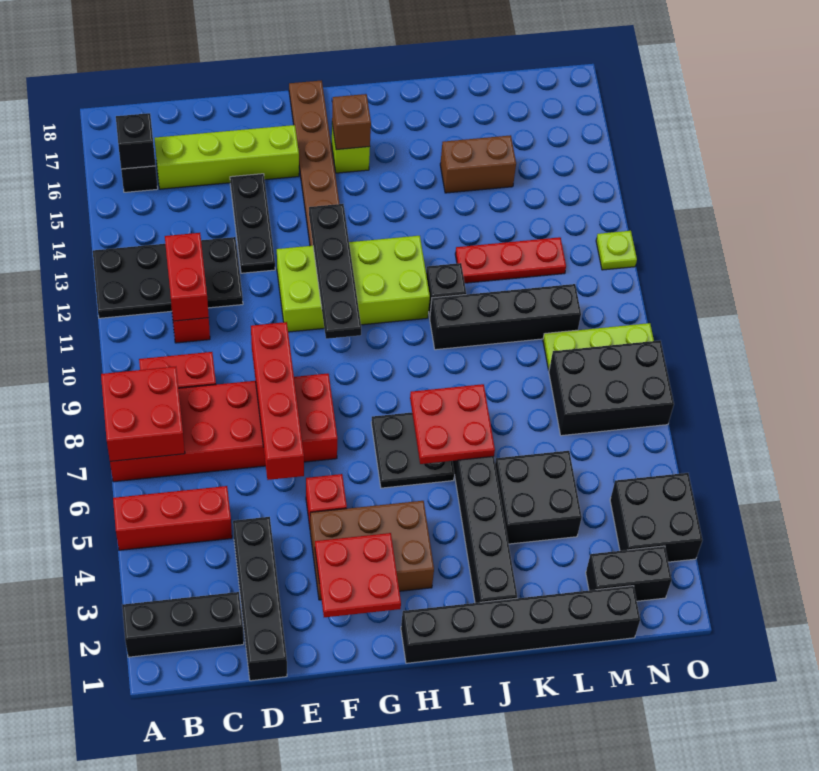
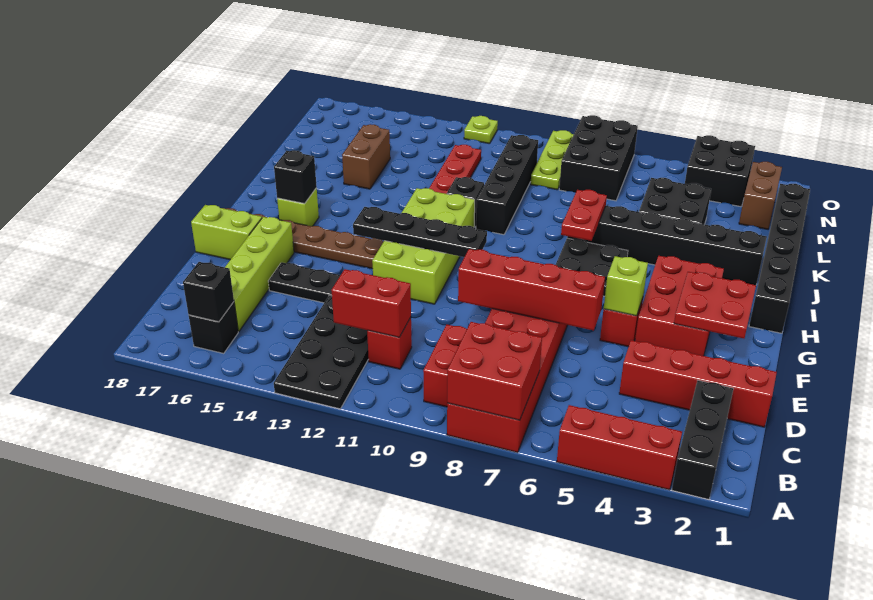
red 1x3 brick [113,486,232,550] -> red 1x3 brick turned to [557,405,682,490]
black 1x4 brick [233,517,287,681] -> red 1x4 brick [619,340,777,427]
brown 2x3 brick [310,501,434,600] -> red 2x3 brick [635,256,724,356]
none -> lime 1x1 brick [604,256,648,316]
none -> lime 1x2 brick [191,205,262,260]
brown 1x1 brick [332,94,371,150] -> black 1x1 brick [274,150,317,203]
red 2x2 plate [410,384,495,464] -> red 1x2 plate [561,190,607,241]
black 1x2 brick [586,546,672,601] -> brown 1x2 brick [739,162,782,229]

